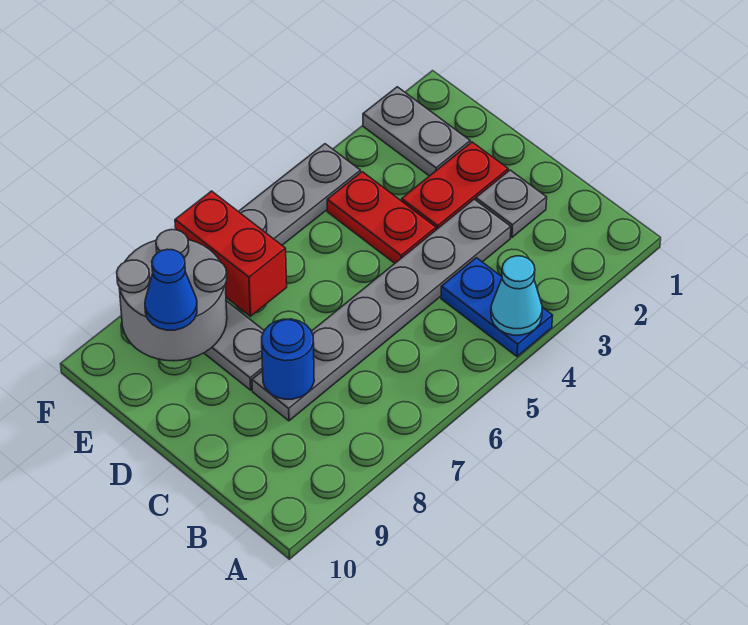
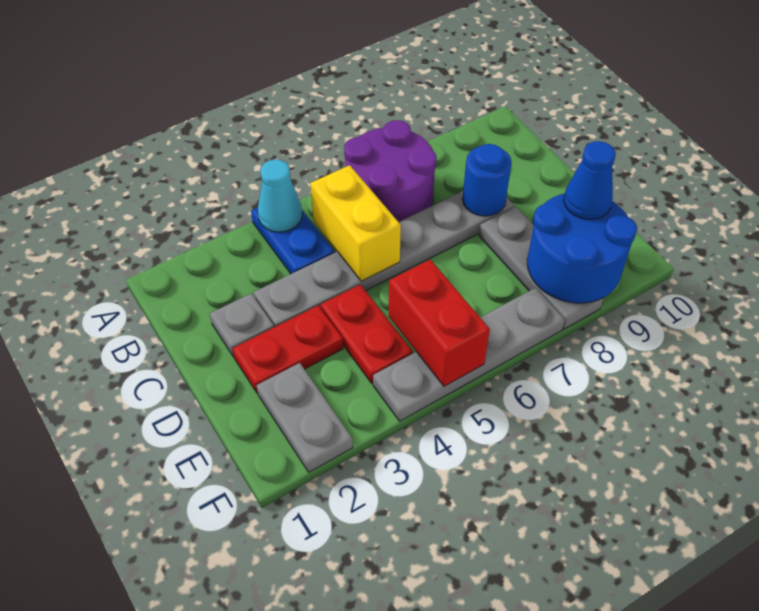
none -> purple 2x2 round brick [344,120,437,222]
none -> yellow 1x2 brick [310,165,401,281]
red 1x2 brick [175,191,287,316] -> red 1x2 brick moved to [389,260,490,386]
grey 2x2 round brick [117,230,227,361] -> blue 2x2 round brick [527,193,637,303]

